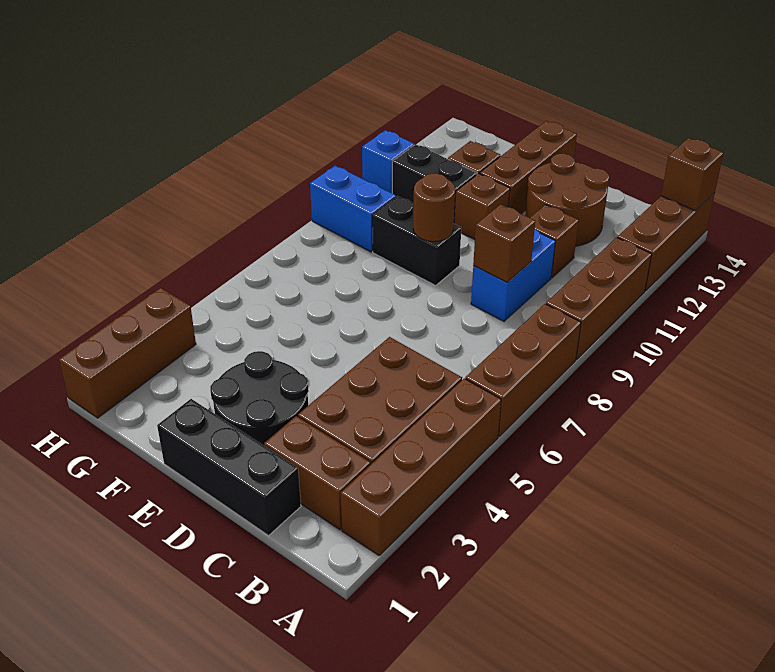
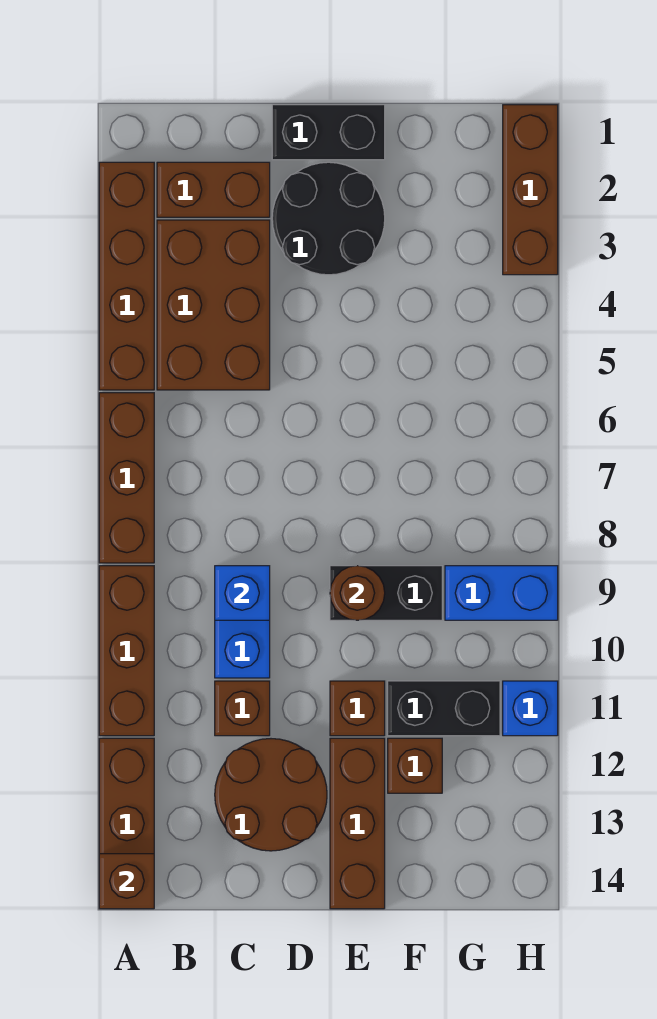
black 1x3 brick [157,399,301,536] -> black 1x2 brick [272,105,385,160]
brown 1x1 brick [473,204,535,282] -> blue 1x1 brick [215,566,270,620]

